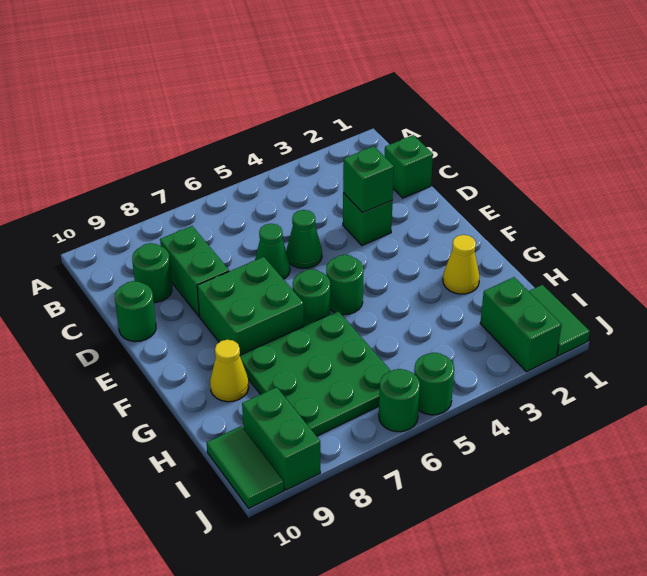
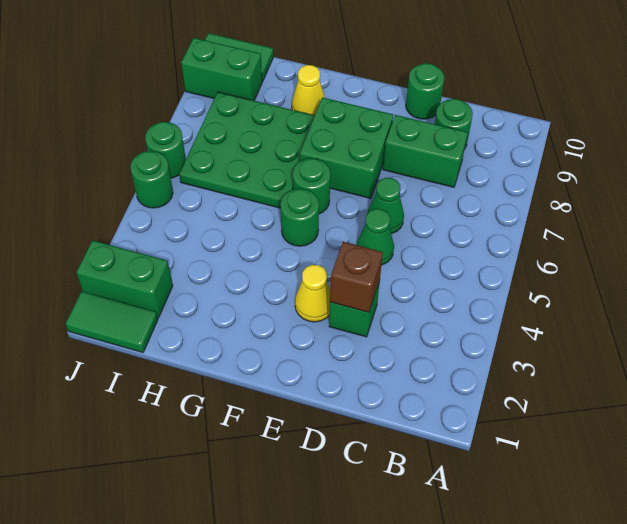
green 1x1 brick [385,135,433,198] -> none
green 1x1 brick [343,146,394,213] -> brown 1x1 brick [330,242,383,312]
yellow 1x1 cone [443,235,480,294] -> yellow 1x1 cone moved to [295,265,330,322]

